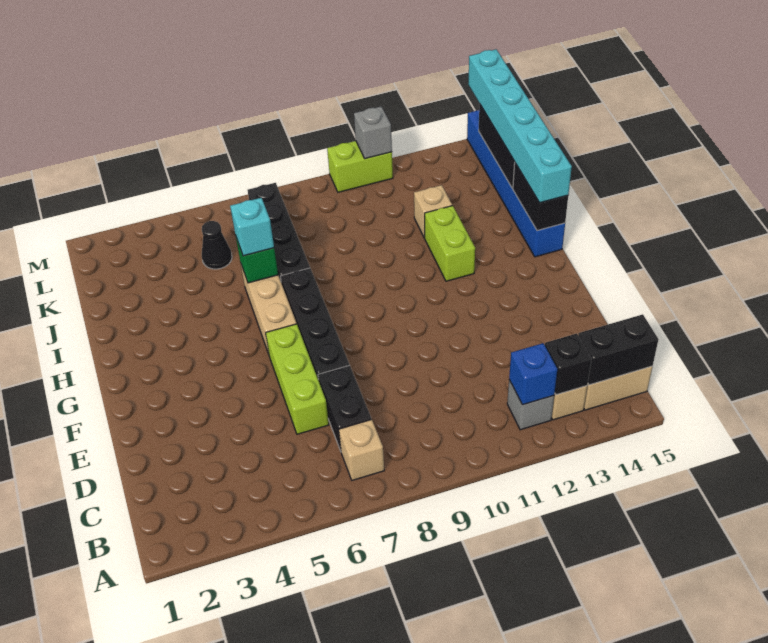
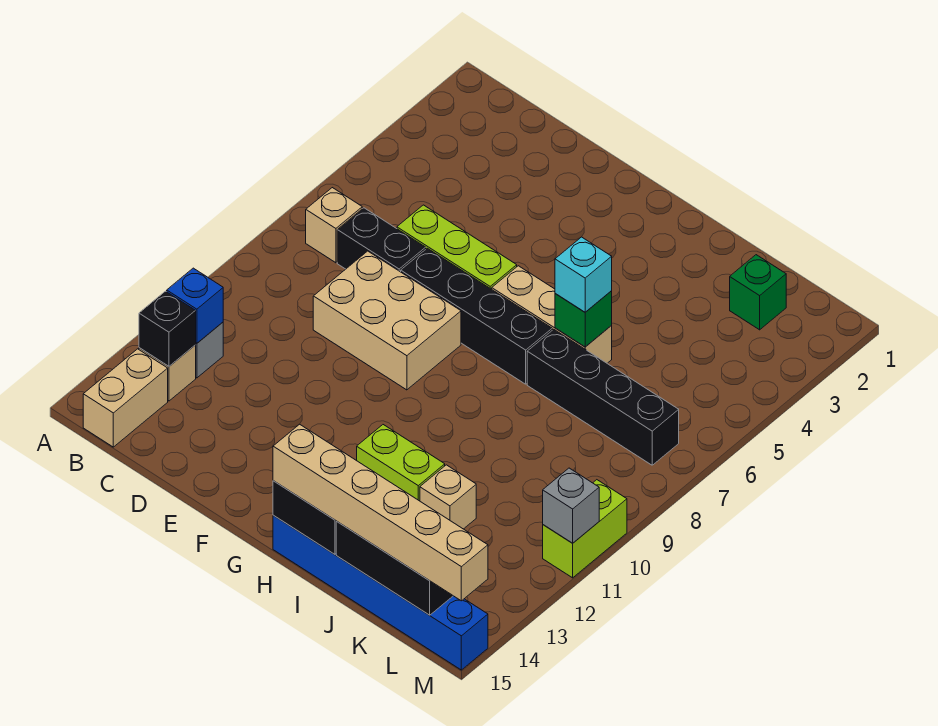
black 1x2 brick [578,314,658,385] -> none
none -> tan 2x3 brick [313,251,461,390]
cyan 1x6 brick [468,49,572,203] -> tan 1x6 brick [273,424,488,601]
none -> green 1x1 brick [730,255,786,330]
black 1x1 cone [202,221,232,269] -> none

